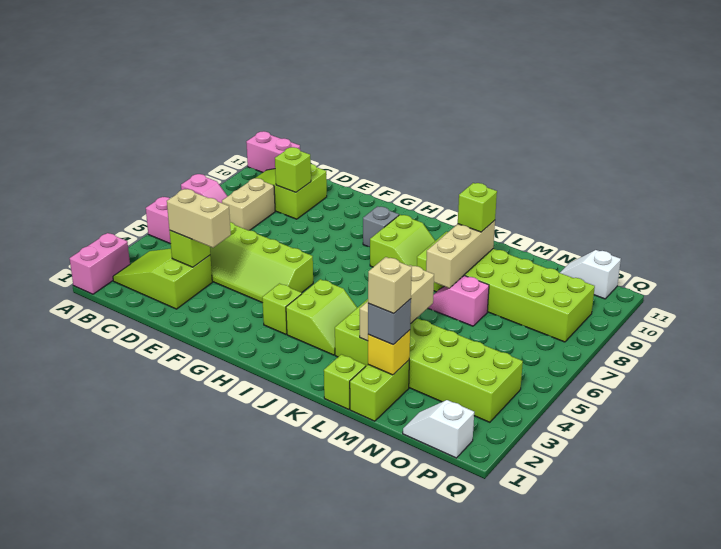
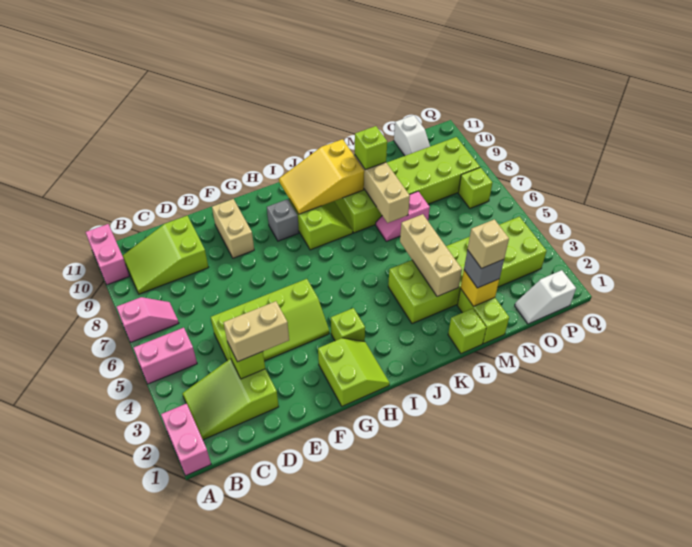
pink 1x2 brick [246,131,300,173] -> pink 1x2 brick turned to [86,224,129,285]
tan 1x2 brick [222,178,275,231] -> tan 1x2 brick moved to [212,199,254,258]
lime 1x1 brick [275,147,311,192] -> lime 1x1 brick moved to [458,168,492,208]
lime 2x2 slope [286,279,357,355] -> lime 2x2 slope moved to [318,338,390,406]
none -> yellow 2x3 slope [279,139,364,214]
white 1x2 slope [560,250,621,299] -> white 1x2 slope turned to [394,115,430,156]

